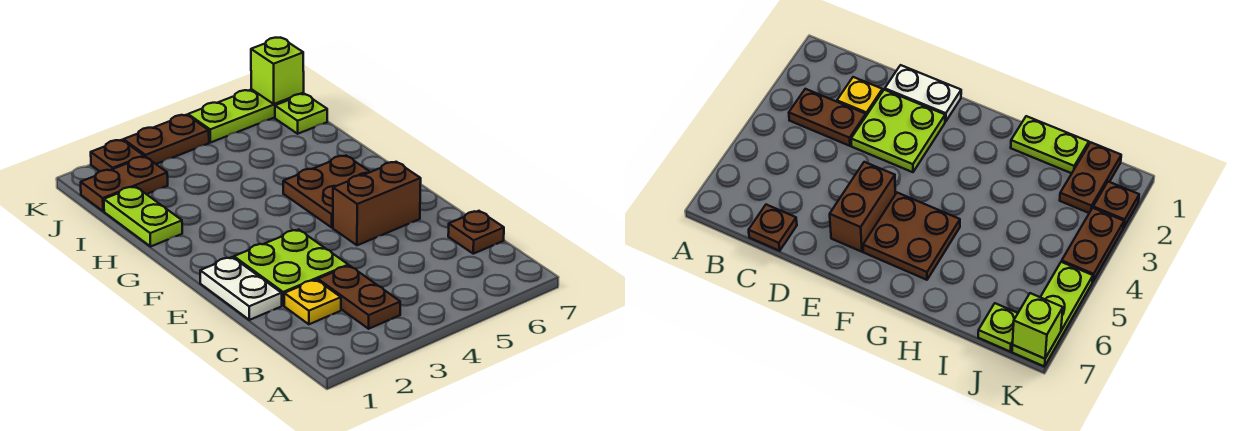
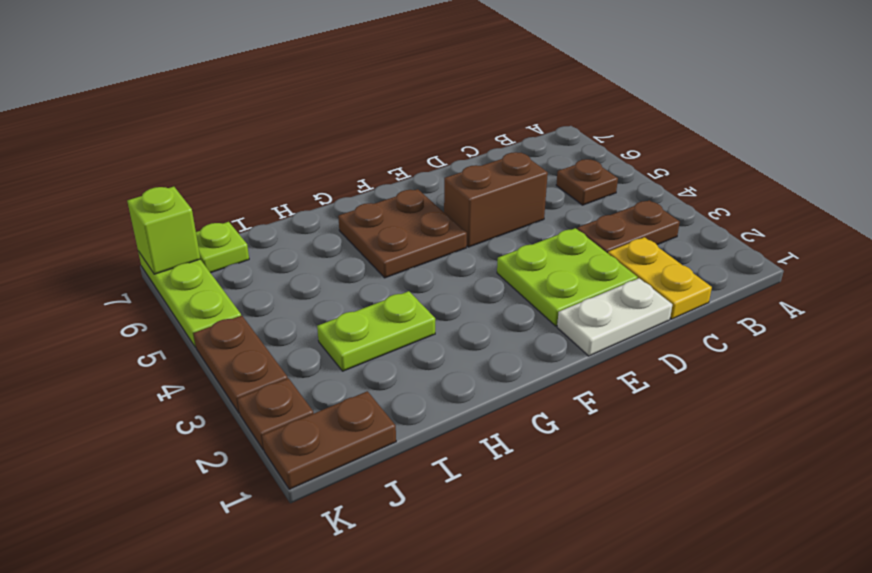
yellow 1x1 plate [284,280,341,324] -> yellow 1x2 plate [608,237,712,319]
brown 1x1 plate [448,211,504,254] -> brown 1x1 plate moved to [556,159,618,205]
brown 1x2 brick [333,162,421,245] -> brown 1x2 brick turned to [444,152,548,247]
lime 1x2 plate [104,187,182,246] -> lime 1x2 plate moved to [317,291,435,371]
brown 1x2 plate [81,157,168,211] -> brown 1x2 plate turned to [262,391,396,489]

